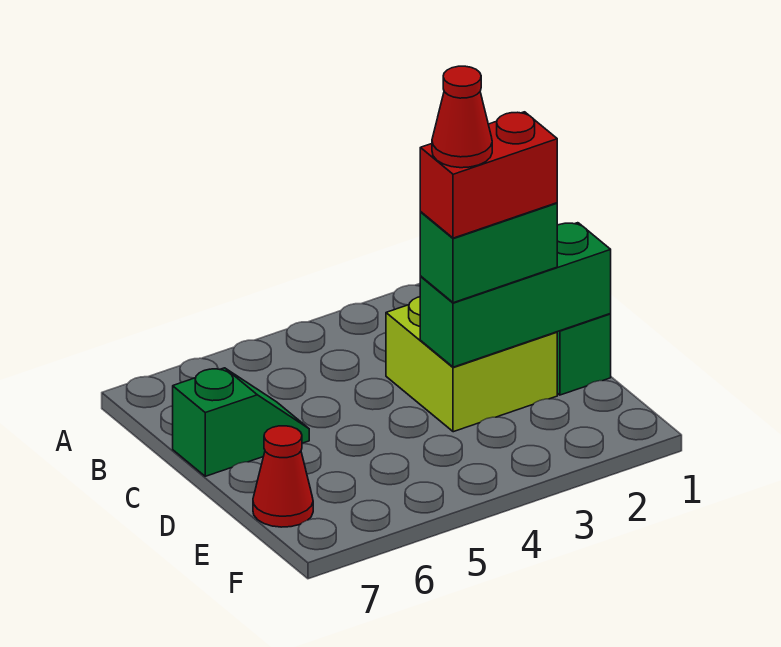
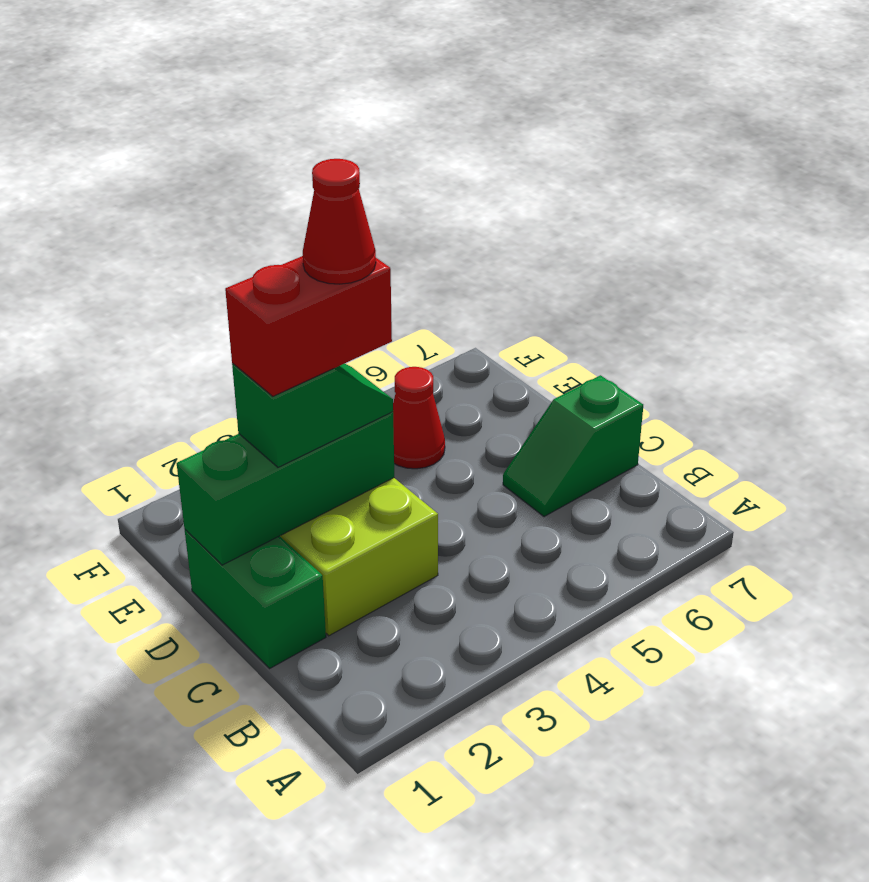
green 1x2 brick [420,203,557,303] -> green 1x2 slope [232,363,393,467]
red 1x1 cone [253,426,313,527] -> red 1x1 cone moved to [393,367,445,469]

